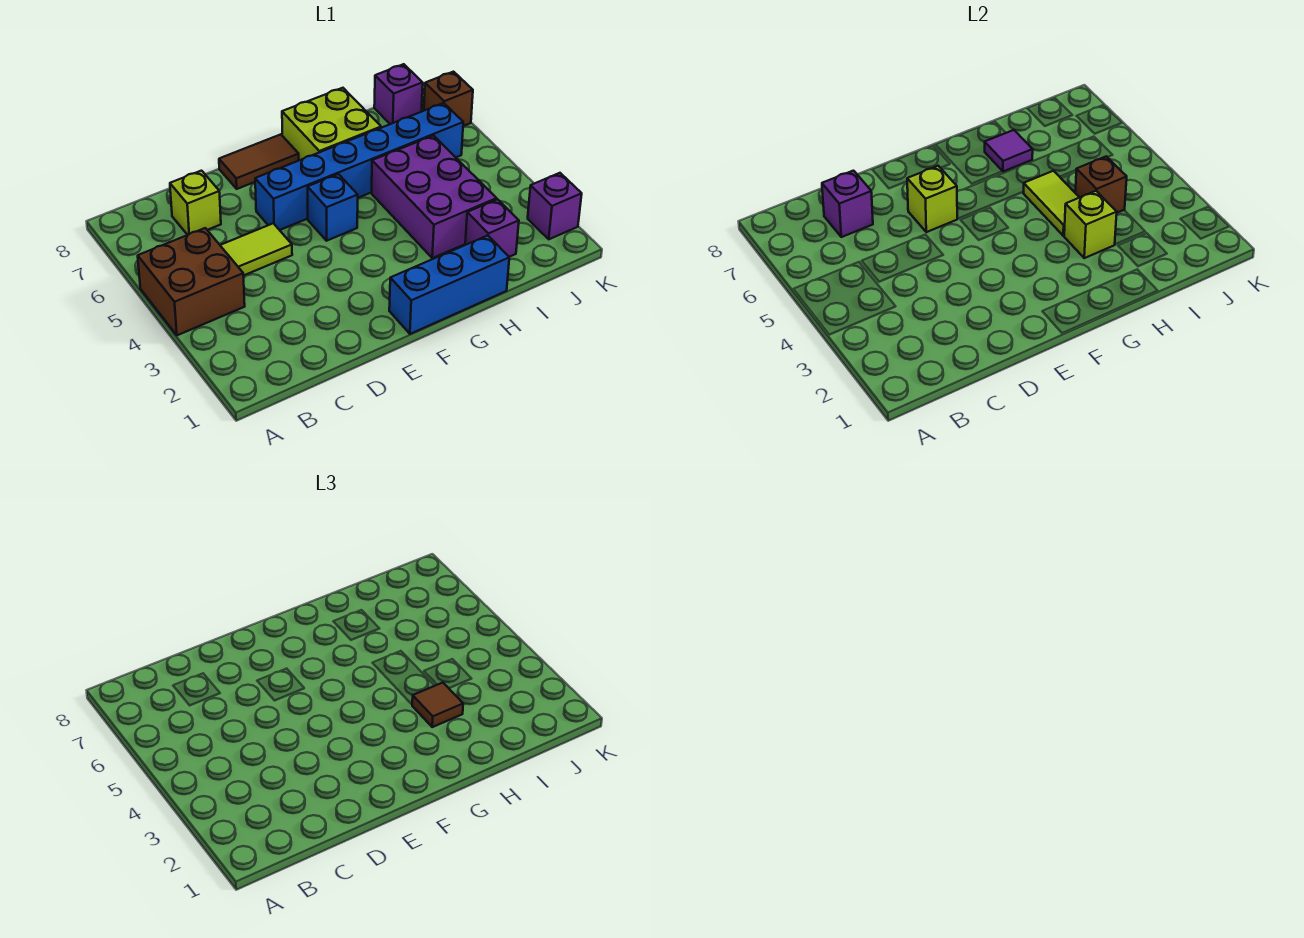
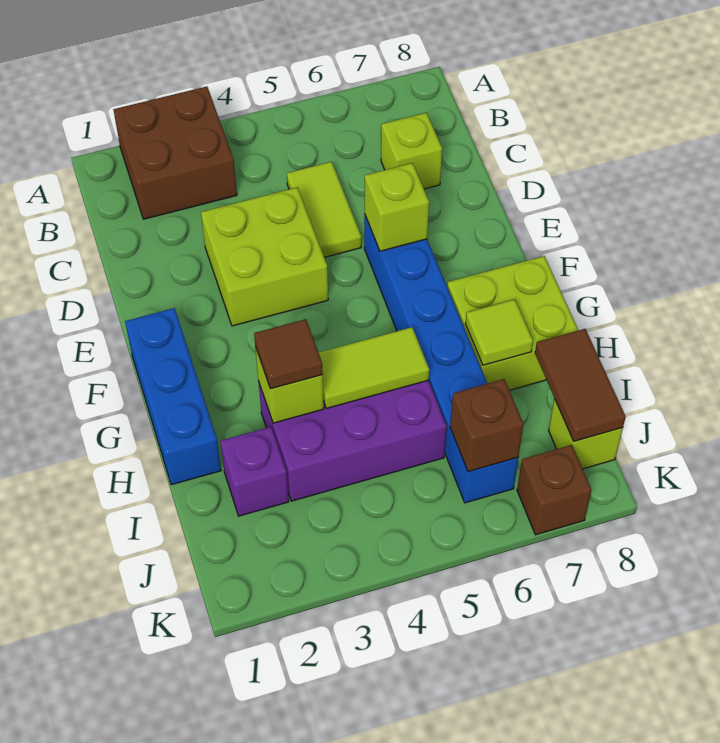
brown 2x2 brick [138,228,245,335] -> brown 2x2 brick moved to [113,86,237,219]
purple 1x1 brick [822,171,873,237] -> none
none -> lime 2x2 brick [201,187,328,326]
brown 1x2 tile [219,134,299,189] -> brown 1x2 tile moved to [535,329,626,441]
blue 1x1 brick [308,174,358,241] -> none
purple 1x1 tile [985,130,1033,172] -> lime 1x1 tile [465,299,533,365]
brown 1x1 brick [1075,156,1127,213] -> brown 1x1 brick moved to [450,379,523,472]
purple 1x1 brick [374,64,423,124] -> lime 1x1 brick [549,399,623,469]
purple 1x1 brick [528,173,582,239] -> none

